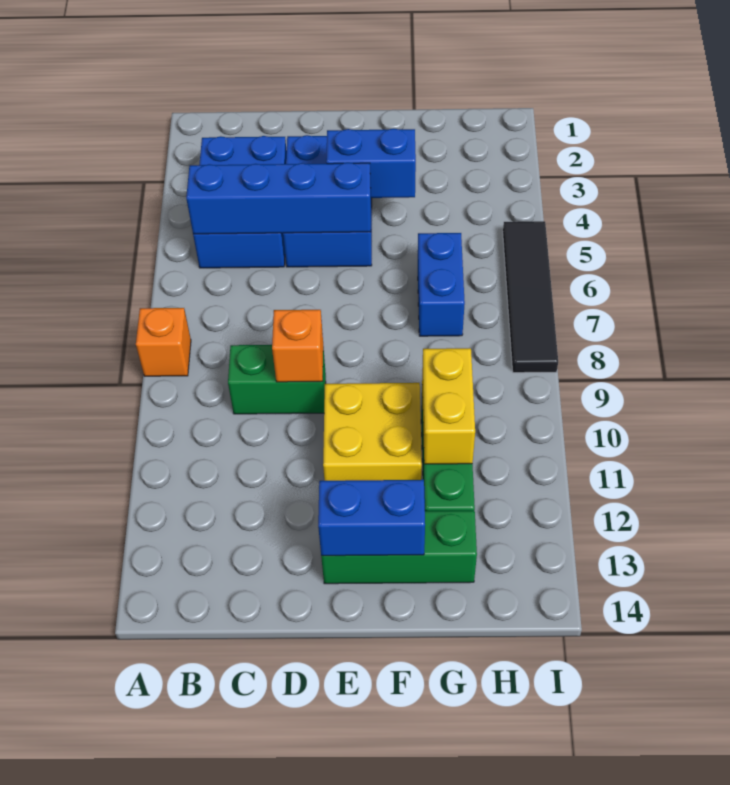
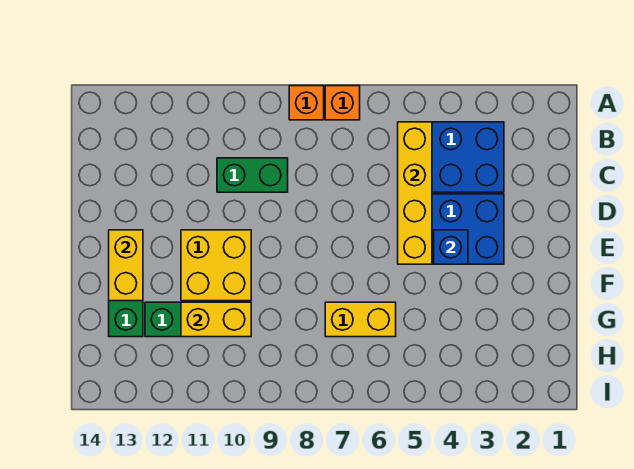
blue 1x4 brick [186,163,371,234] -> yellow 1x4 brick [398,122,432,264]
green 1x2 brick [228,345,326,414] -> green 1x2 brick turned to [217,158,288,192]
orange 1x1 brick [272,310,323,382] -> orange 1x1 brick moved to [325,86,360,120]
blue 1x2 brick [326,129,416,198] -> blue 1x1 brick [434,230,468,264]
blue 1x2 brick [318,480,425,556] -> yellow 1x2 brick [109,230,143,301]
blue 1x2 brick [418,233,465,336] -> yellow 1x2 brick [325,302,396,337]
black 1x4 tile [503,221,558,373] -> none

